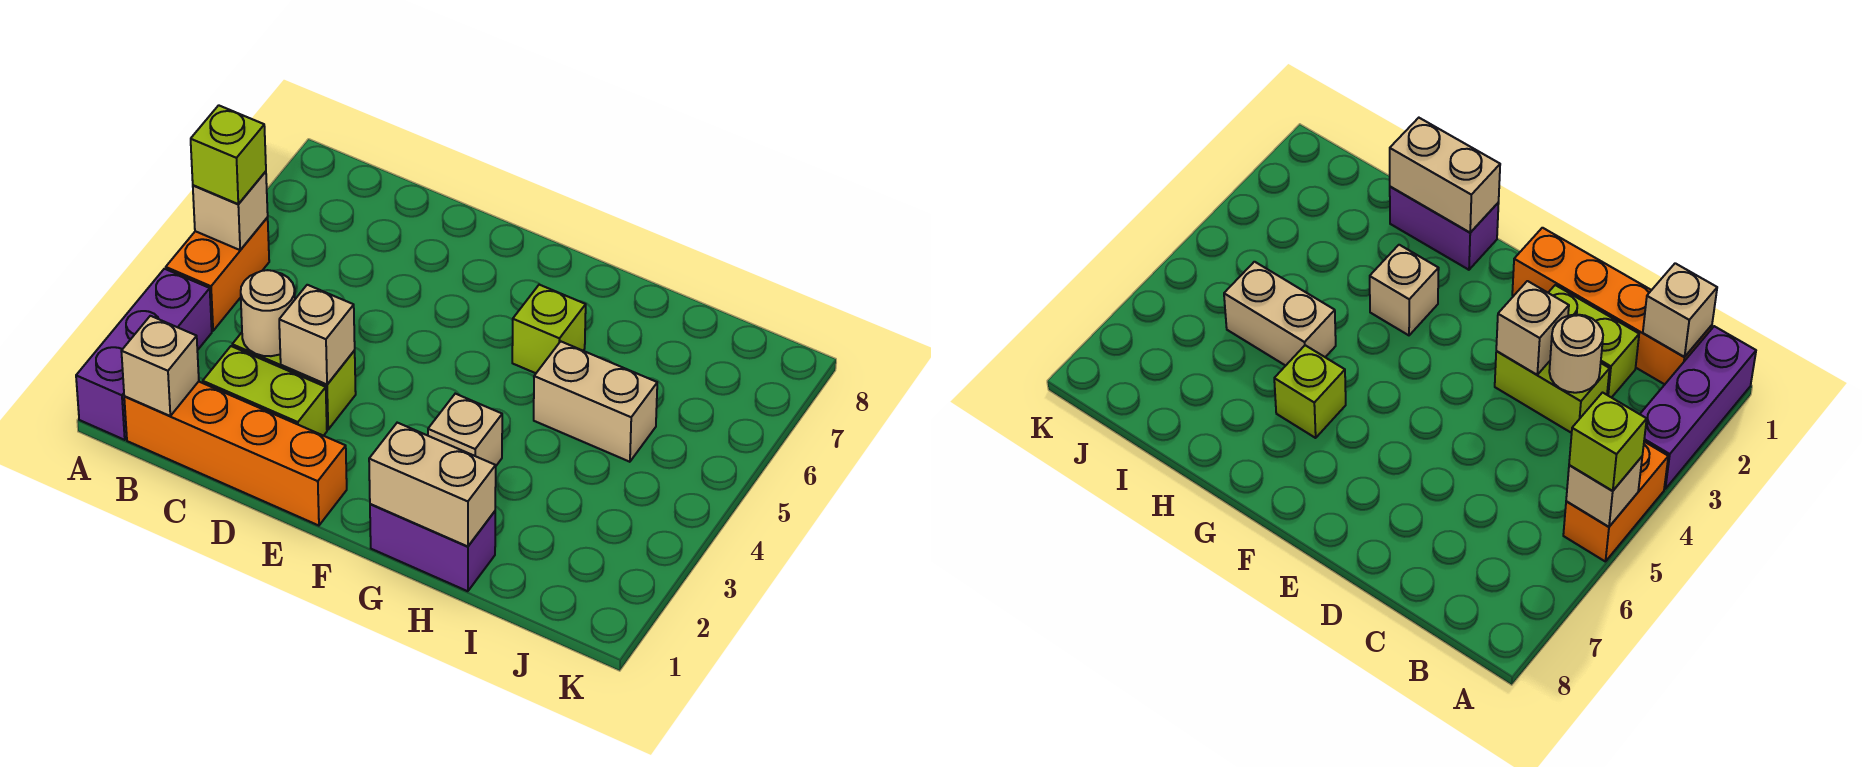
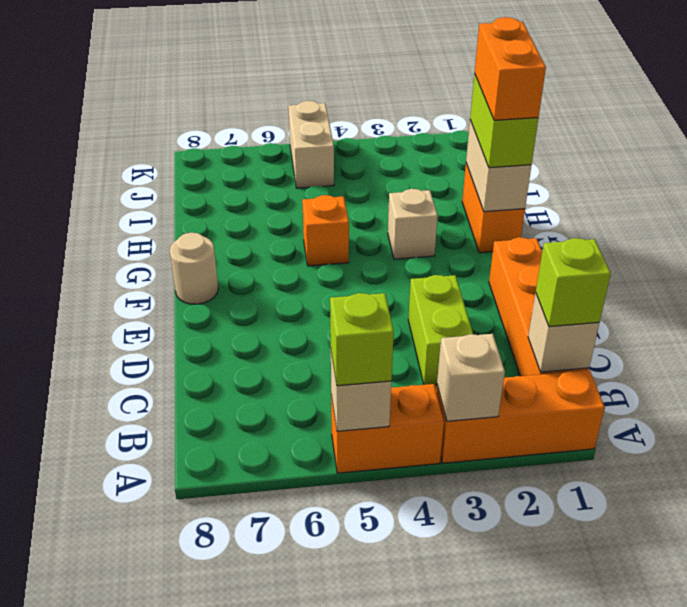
purple 1x3 brick [76,269,212,440] -> orange 1x3 brick [436,370,605,463]
lime 1x2 brick [203,346,327,436] -> lime 1x2 brick moved to [470,73,538,168]
tan 1x1 round brick [241,270,295,356] -> tan 1x1 round brick moved to [170,233,218,304]
tan 1x1 brick [279,285,355,384] -> tan 1x1 brick moved to [437,334,505,421]
purple 1x2 brick [370,504,495,591] -> orange 1x2 brick [462,163,525,253]
none -> orange 1x2 brick [475,17,546,120]
none -> orange 1x1 brick [302,195,349,266]
lime 1x1 brick [512,284,586,373] -> lime 1x1 brick moved to [536,238,611,327]
tan 1x2 brick [534,341,657,462] -> tan 1x2 brick moved to [288,101,334,188]

